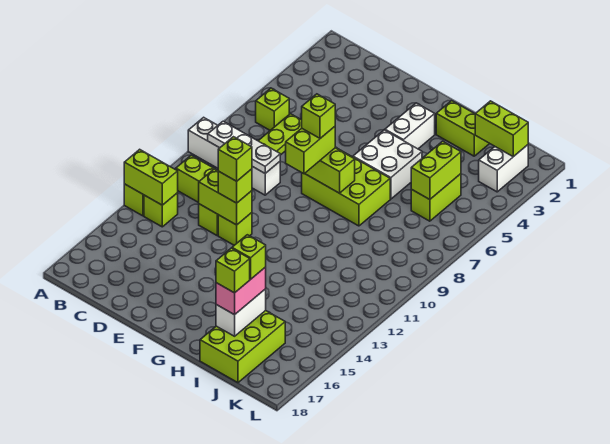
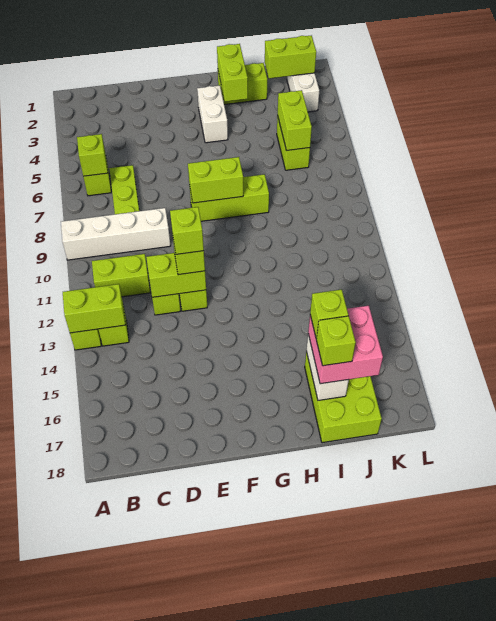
white 1x3 plate [208,121,280,173] -> none
lime 2x3 brick [302,147,390,226] -> lime 1x3 brick [190,174,269,221]
lime 1x2 brick [286,127,335,174] -> lime 1x2 brick moved to [217,44,248,102]
lime 1x1 brick [302,94,335,138] -> lime 1x1 brick moved to [77,134,108,176]
white 2x2 brick [353,130,422,199] -> none
pink 1x2 brick [216,267,266,315] -> pink 2x2 brick [308,306,383,384]

